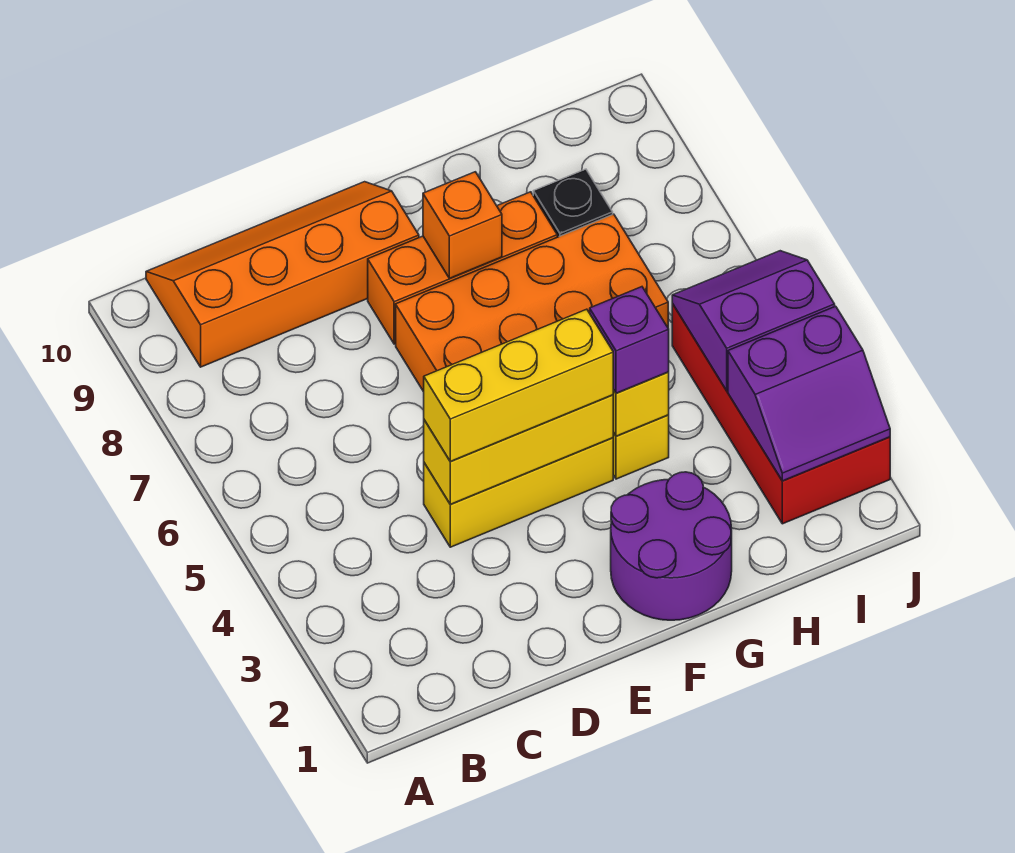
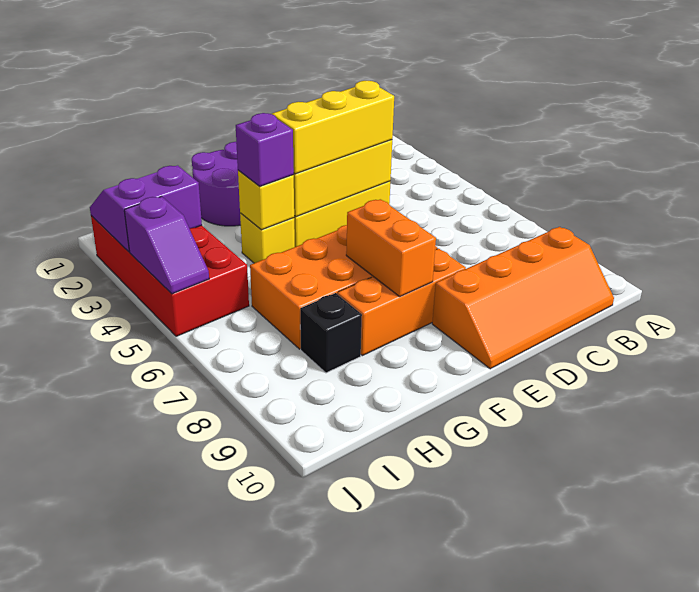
orange 1x1 brick [423,172,502,278] -> orange 1x2 brick [346,199,436,296]
purple 2x2 slope [672,251,835,391] -> purple 1x2 slope [124,196,209,294]

